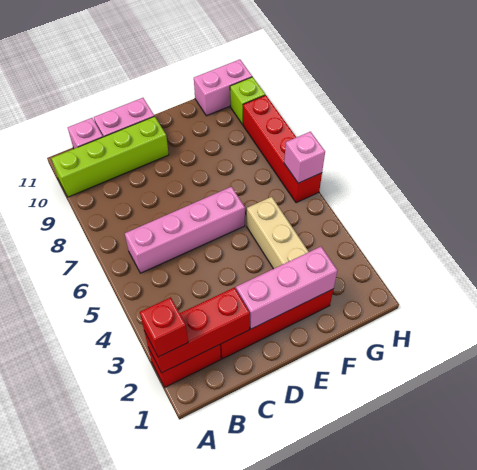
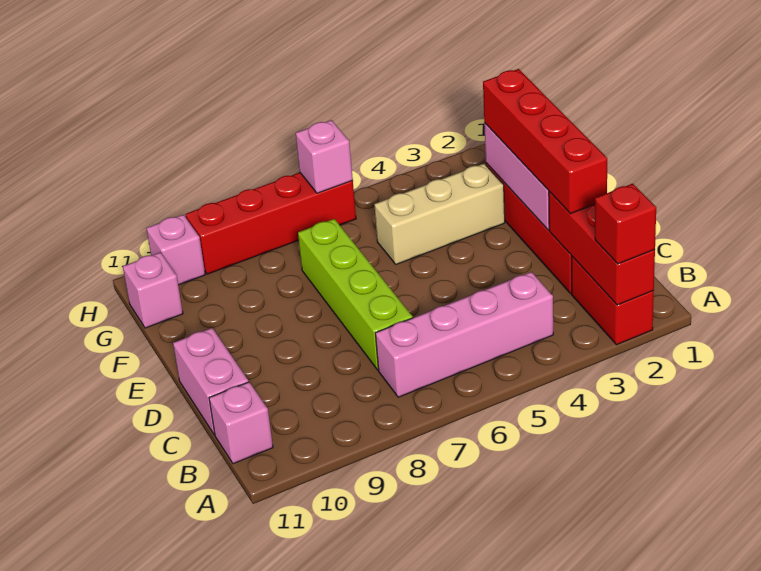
lime 1x4 brick [51,116,169,197] -> lime 1x4 brick moved to [298,219,413,370]
pink 1x4 brick [125,187,245,273] -> pink 1x4 brick turned to [375,272,553,397]
none -> red 1x4 brick [483,69,607,214]
pink 1x2 brick [194,59,252,116] -> pink 1x1 brick [123,252,183,328]
lime 1x1 brick [230,77,265,124] -> pink 1x1 brick [146,215,205,285]

